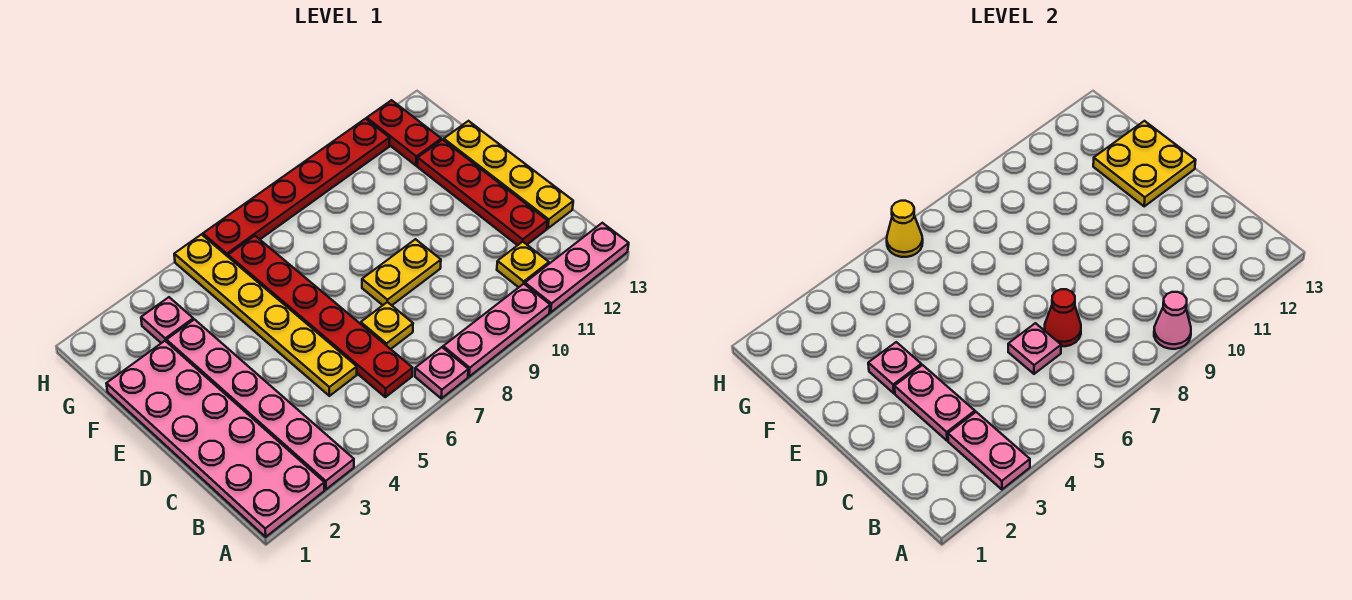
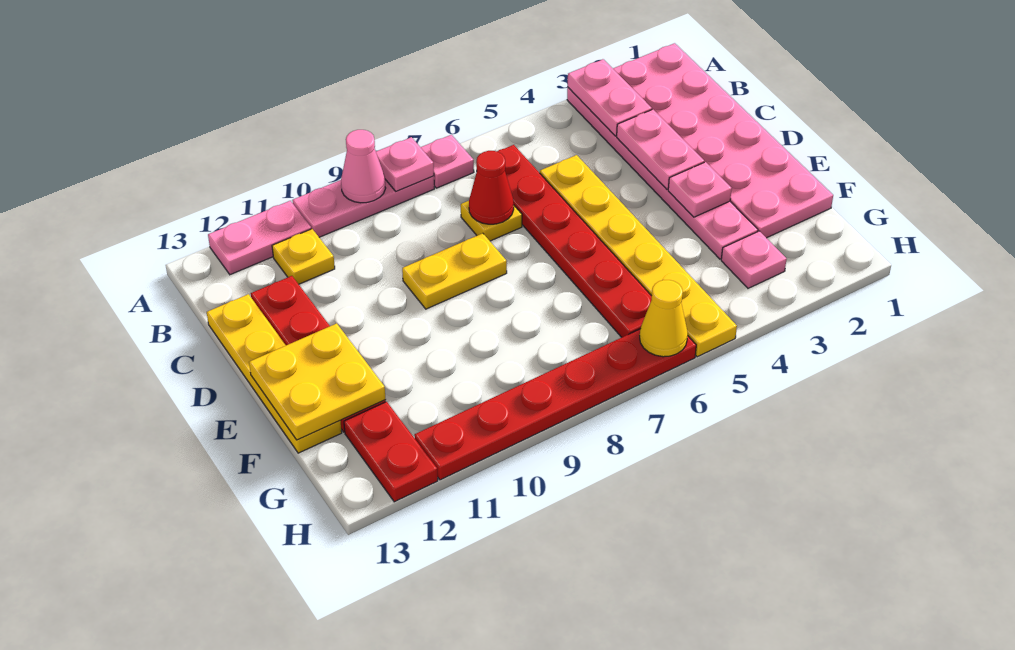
pink 1x3 plate [525,223,629,312] -> pink 1x2 plate [208,201,311,275]
pink 1x1 plate [1008,323,1061,374] -> pink 1x1 plate moved to [376,137,434,191]

